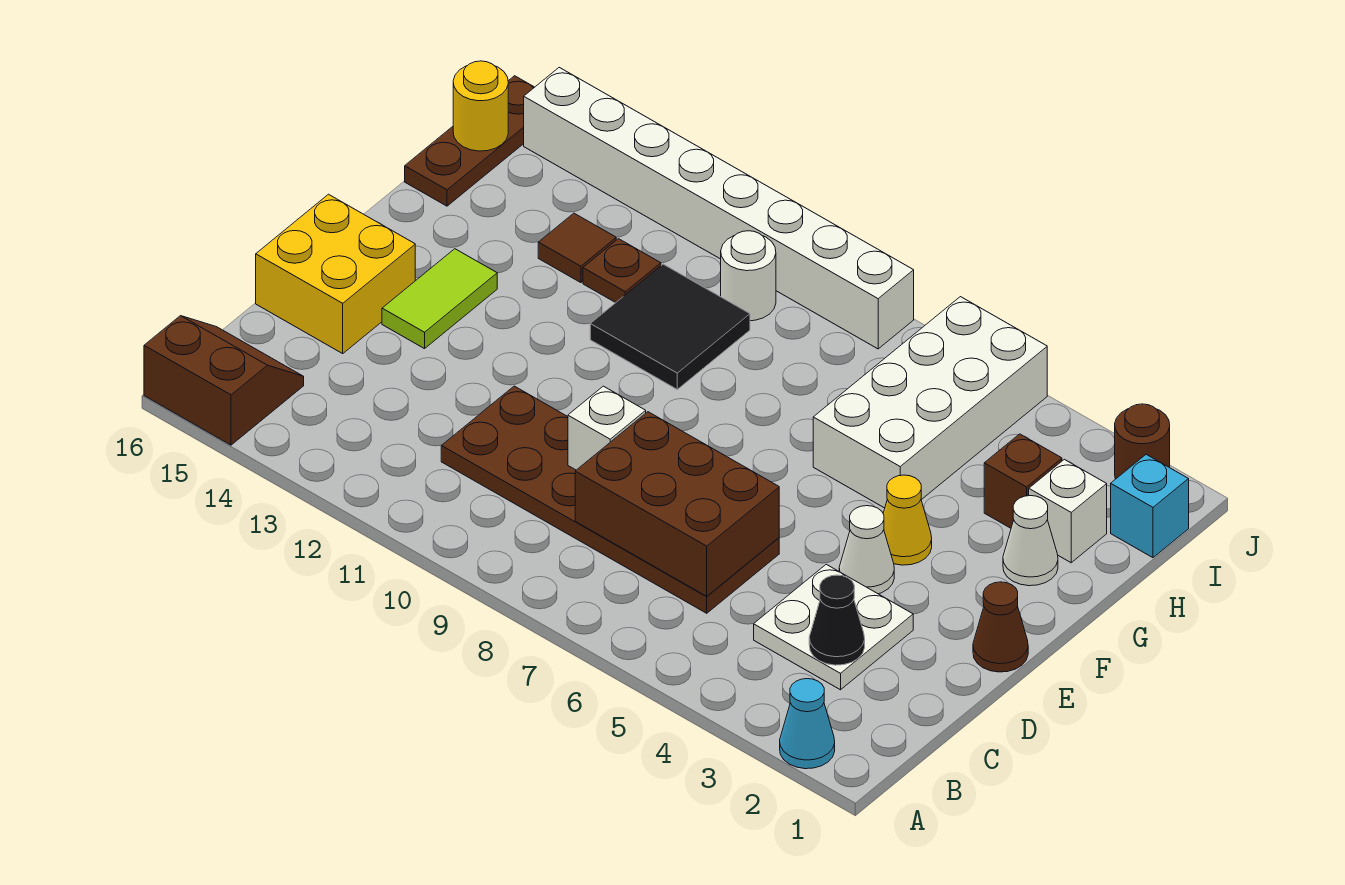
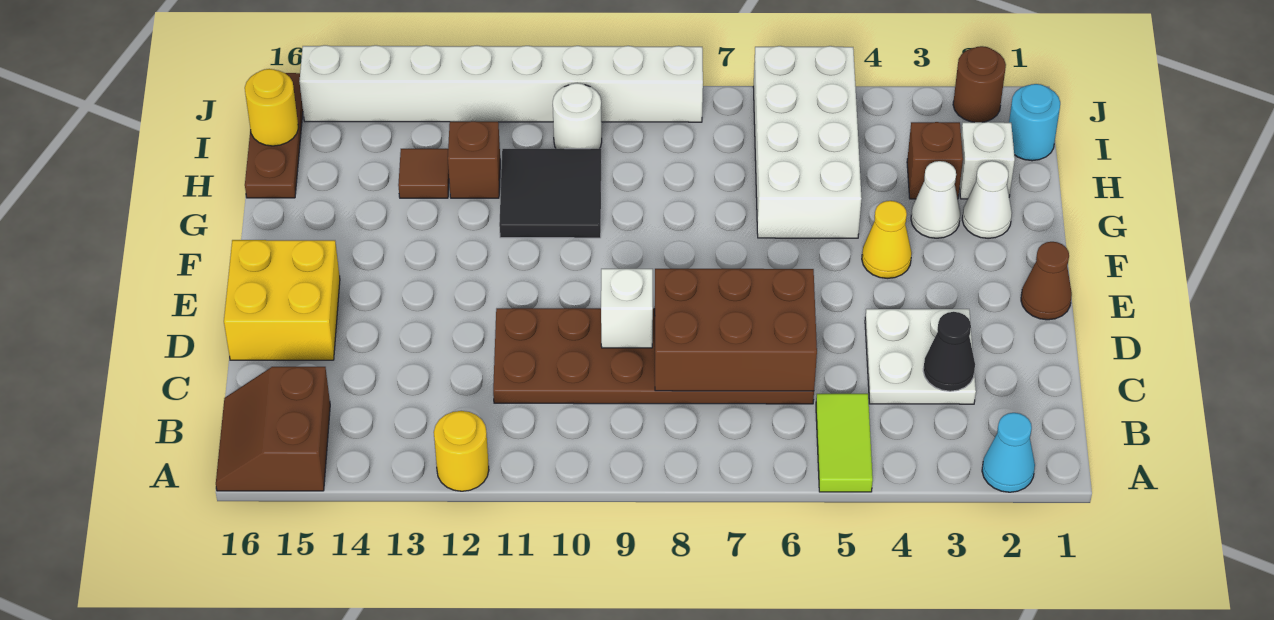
none -> yellow 1x1 round brick [434,411,489,491]
brown 2x2 slope [144,316,304,445] -> brown 2x2 slope turned to [216,367,330,491]
white 1x1 cone [839,506,894,594] -> white 1x1 cone moved to [911,161,960,238]
lime 1x2 tile [382,249,497,349] -> lime 1x2 tile moved to [816,394,873,492]
brown 1x1 plate [583,239,661,303] -> brown 1x1 brick [448,121,500,198]
cyan 1x1 brick [1111,455,1189,558] -> cyan 1x1 round brick [1009,84,1060,161]

